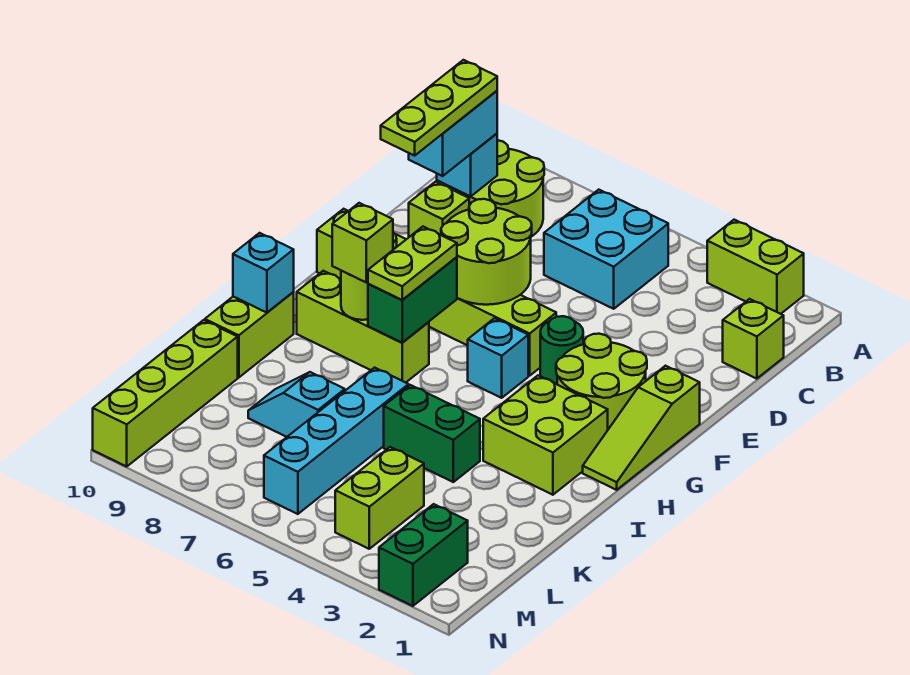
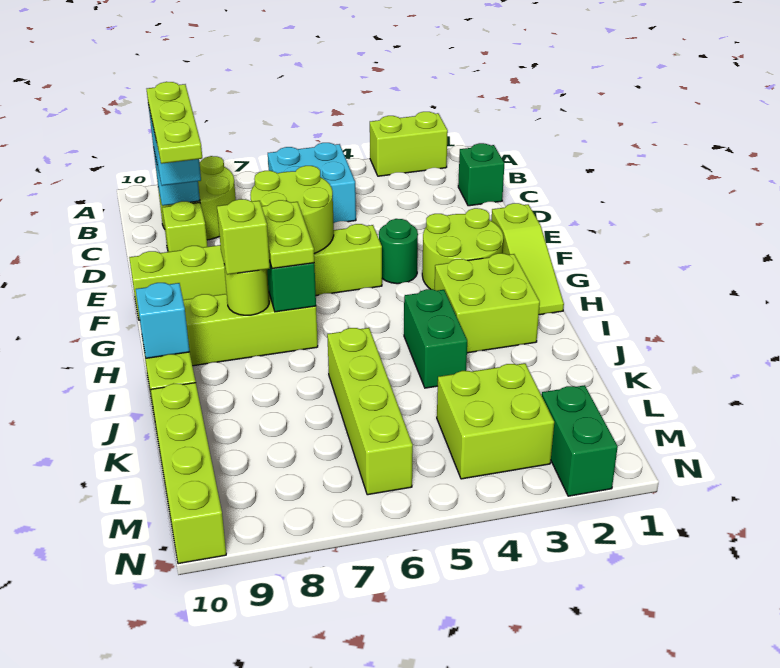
lime 1x1 brick [723,299,784,379] -> green 1x1 brick [458,143,504,206]
cyan 1x1 brick [468,318,528,398] -> none
green 1x2 brick [384,385,480,482] -> green 1x2 brick turned to [404,289,467,388]
cyan 1x4 brick [264,368,409,514] -> lime 1x4 brick [327,328,413,495]
cyan 1x2 slope [248,372,345,437] -> none
lime 1x2 brick [335,447,424,549] -> lime 2x2 brick [437,363,554,479]

